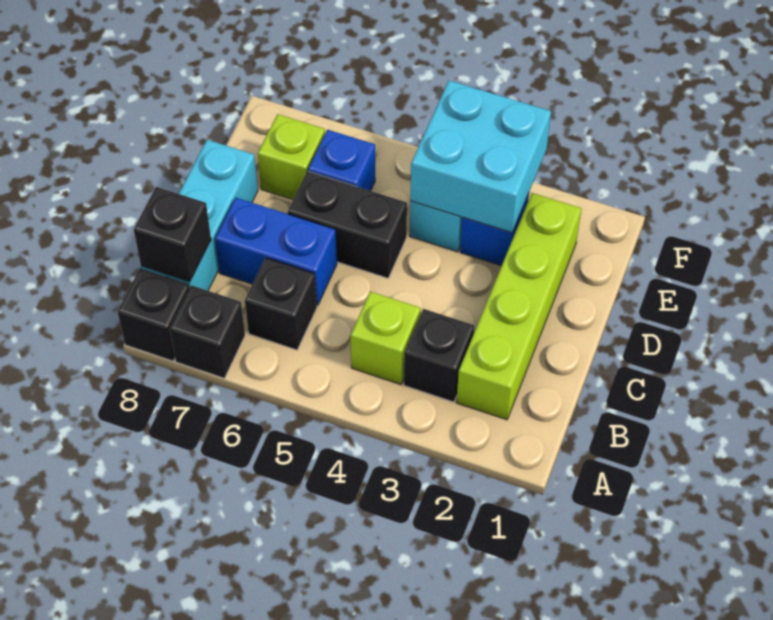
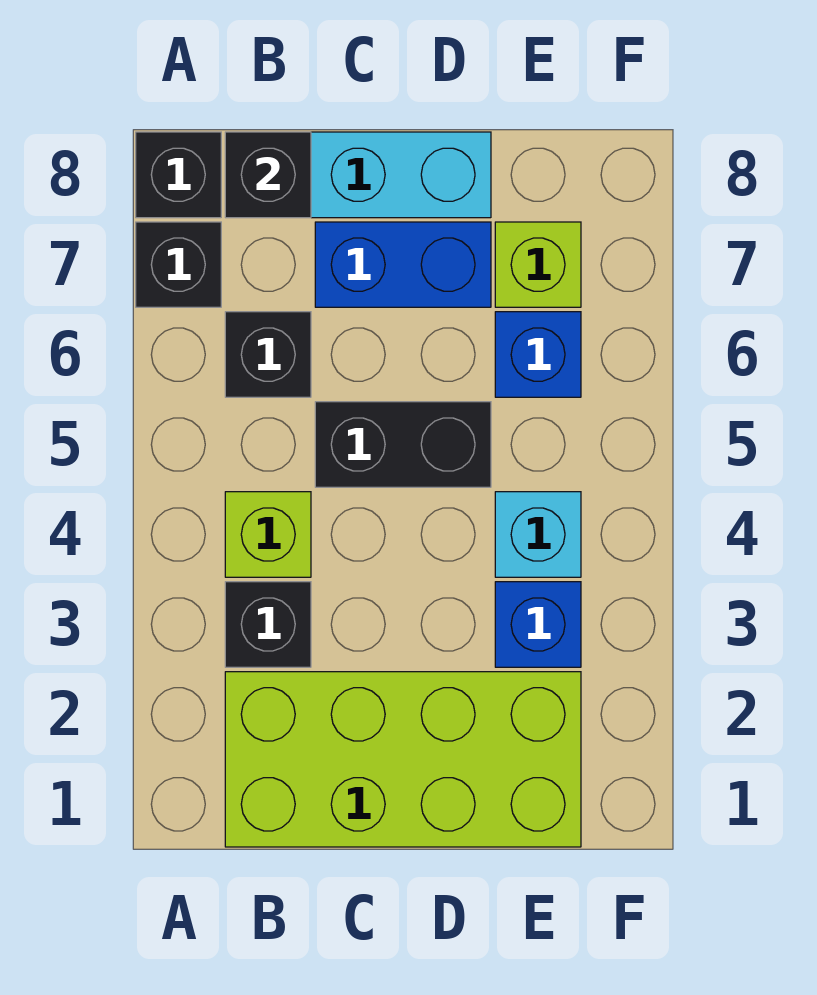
lime 1x4 brick [457,193,582,420] -> lime 2x4 brick [225,672,581,847]
blue 1x2 brick [215,198,337,306] -> blue 1x2 brick turned to [315,222,491,307]
black 1x2 brick [288,171,407,278] -> black 1x2 brick turned to [315,402,491,487]
cyan 2x2 brick [410,80,551,232] -> none

